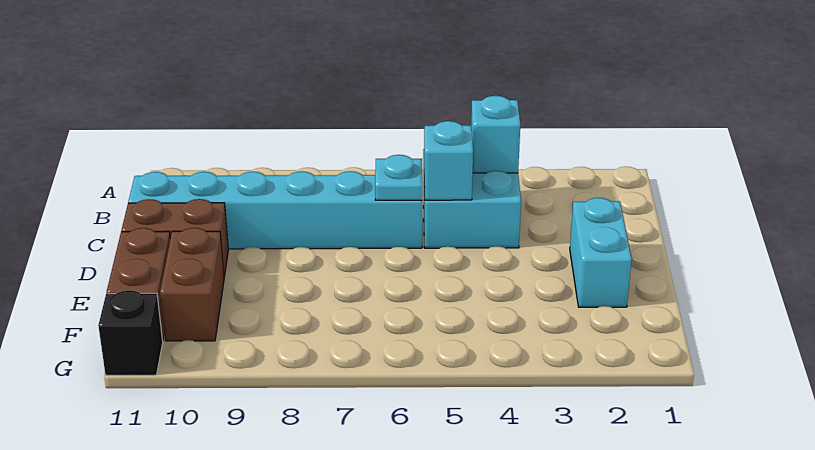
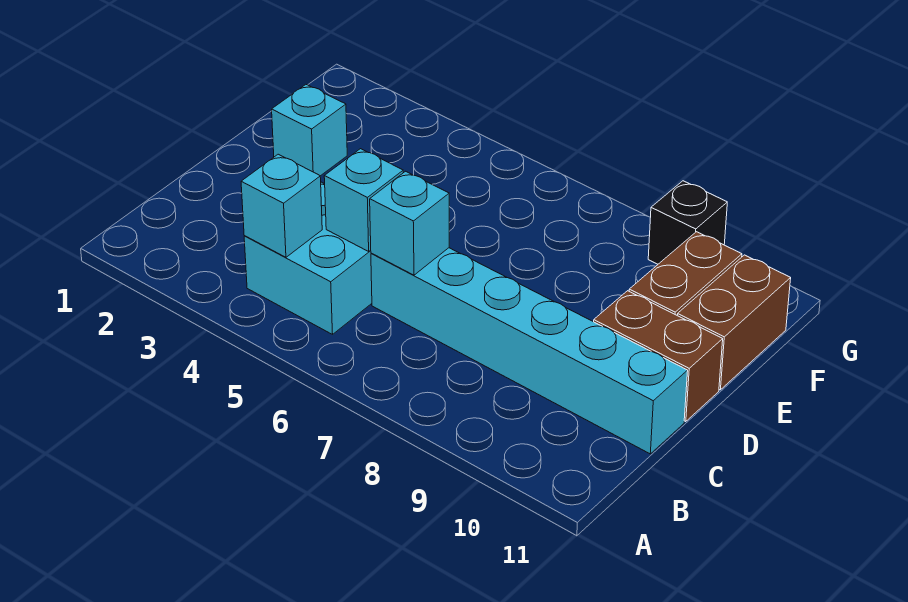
cyan 1x1 plate [375,155,423,200] -> cyan 1x1 brick [370,171,449,275]
cyan 1x2 brick [570,198,632,307] -> cyan 1x1 brick [272,85,347,176]
black 1x1 brick [98,290,163,375] -> black 1x1 brick moved to [648,181,727,264]

